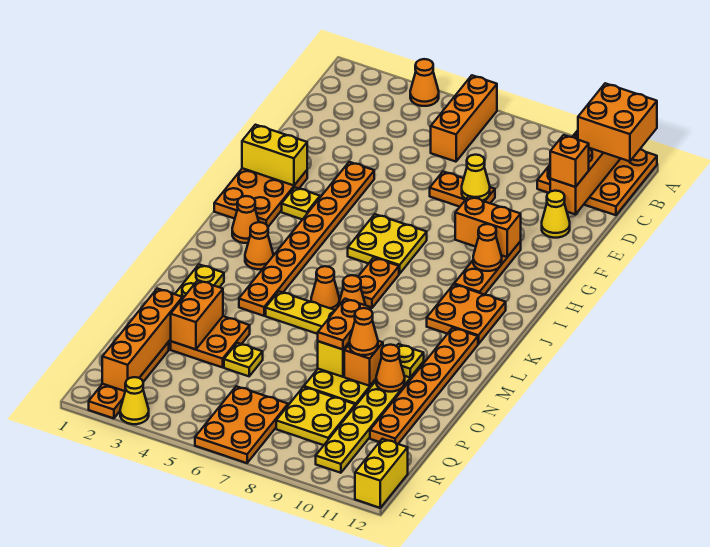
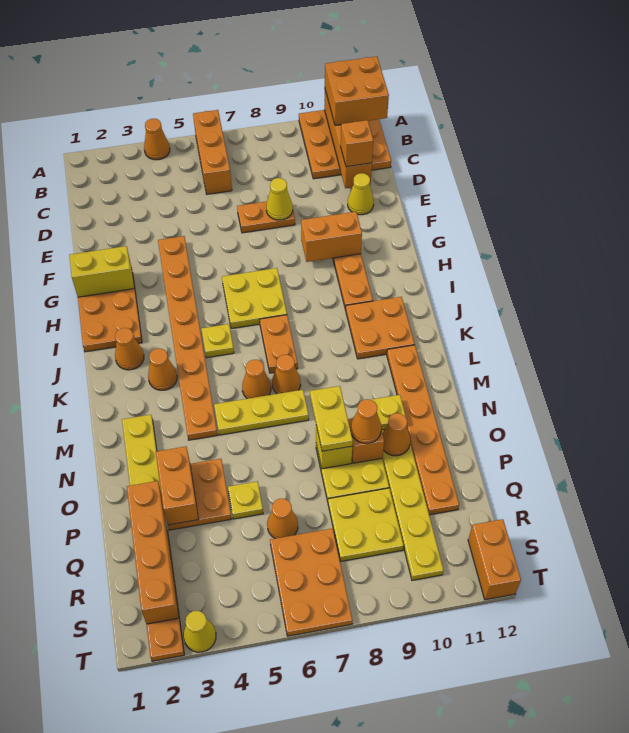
yellow 1x1 plate [282,187,320,219] -> yellow 1x1 plate moved to [201,324,234,358]
orange 1x1 cone [473,224,502,271] -> orange 1x1 cone moved to [267,499,298,539]
orange 1x2 plate [318,299,370,349] -> yellow 1x2 plate [310,386,353,451]
yellow 1x2 brick [355,439,408,508] -> orange 1x2 brick [468,519,521,600]

